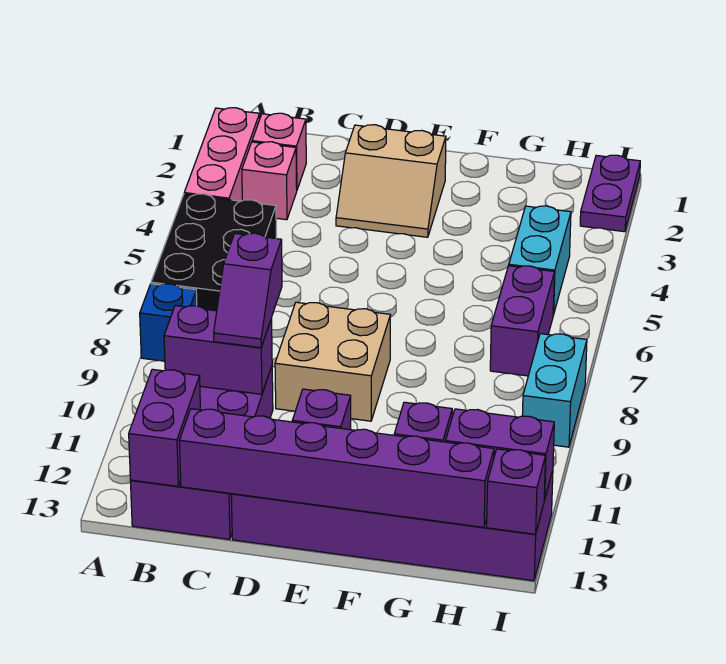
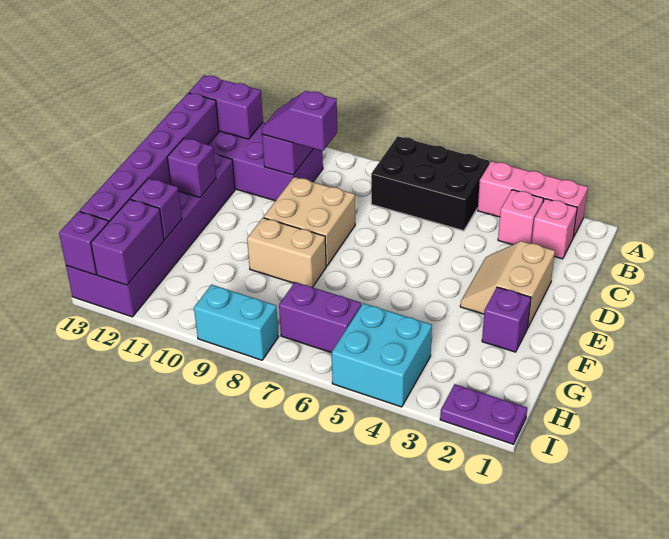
blue 1x1 brick [140,284,197,361] -> none
none -> purple 1x1 brick [482,287,531,352]
none -> tan 1x2 brick [247,218,326,287]
cyan 1x2 brick [509,206,571,315] -> cyan 2x2 brick [332,303,432,407]

